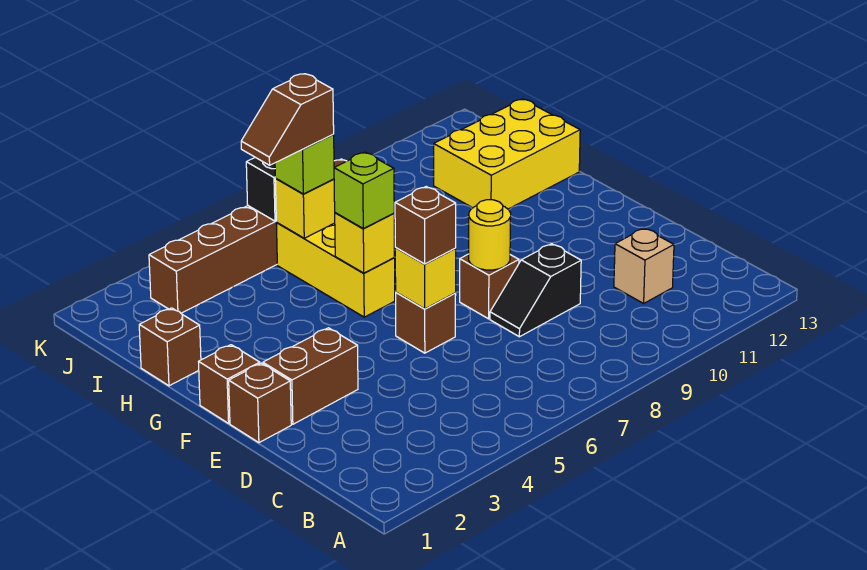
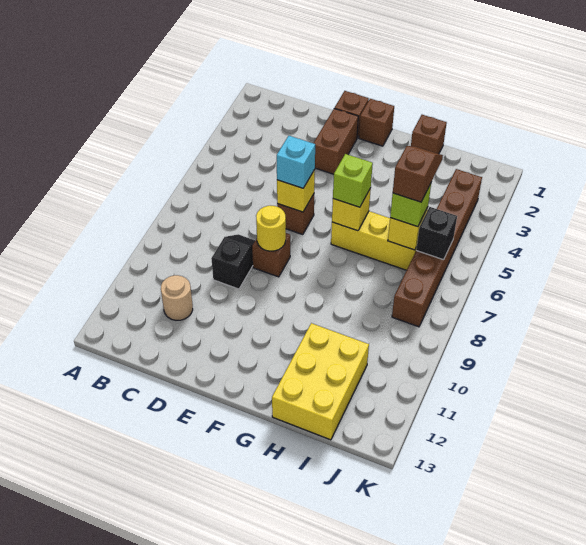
tan 1x1 brick [614,228,674,303] -> tan 1x1 round brick [161,275,193,320]
brown 1x1 brick [395,187,456,264] -> cyan 1x1 brick [277,136,315,188]

